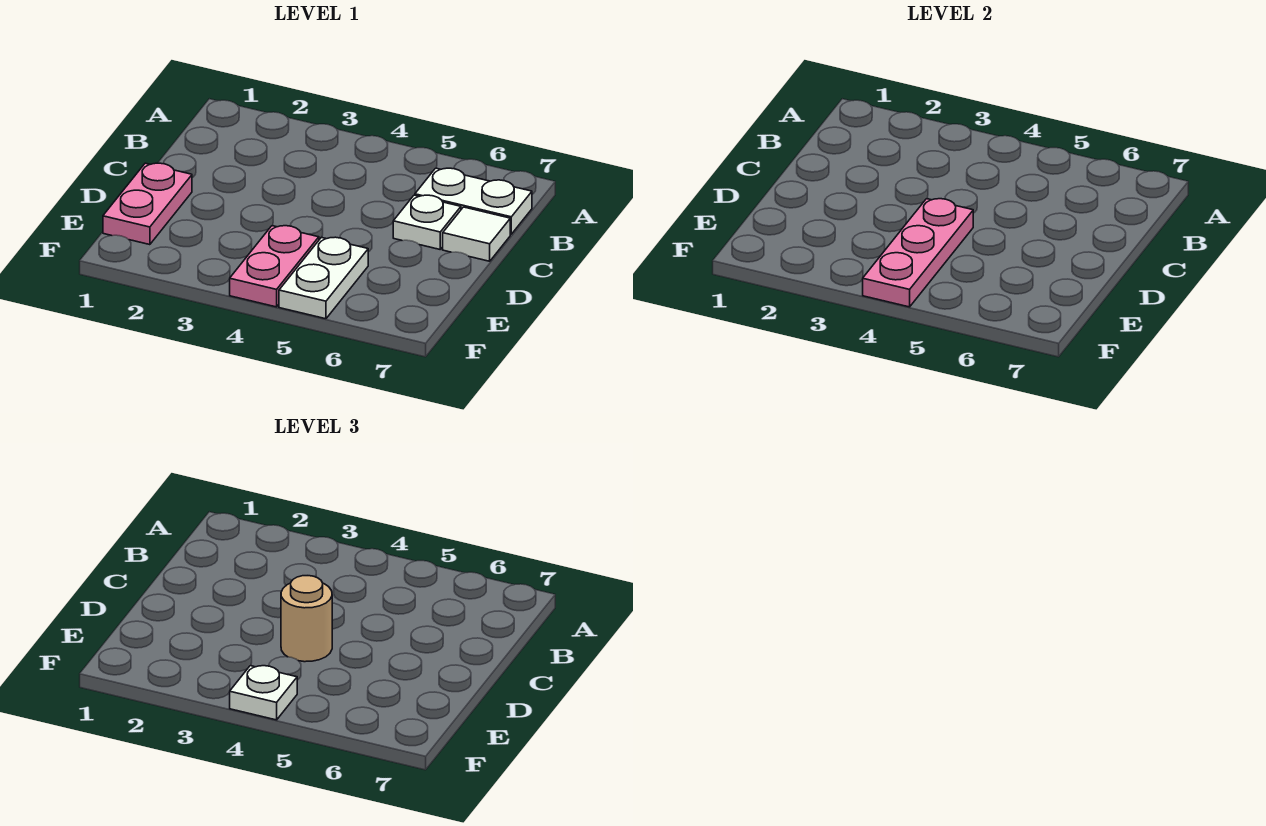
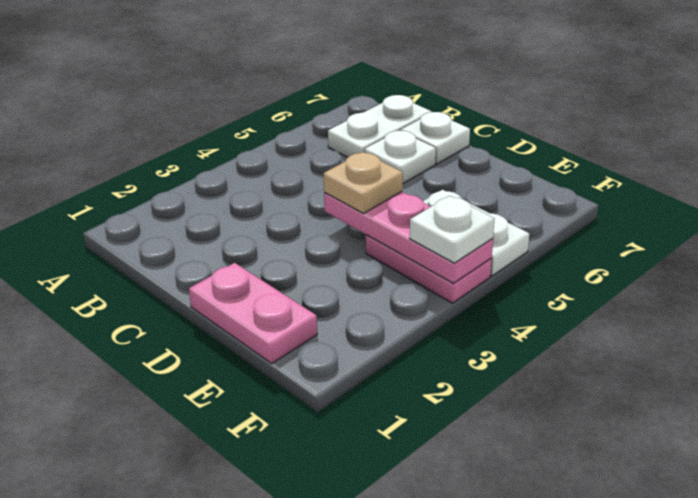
white 1x1 tile [443,207,510,261] -> white 1x1 plate [401,112,470,164]
tan 1x1 round brick [281,576,332,662] -> tan 1x1 plate [323,152,403,214]

